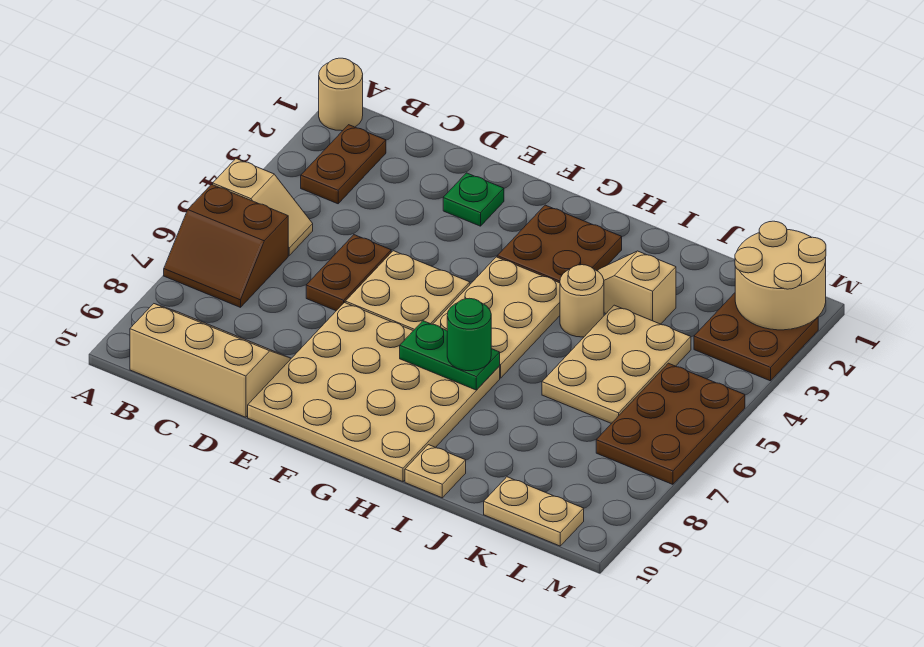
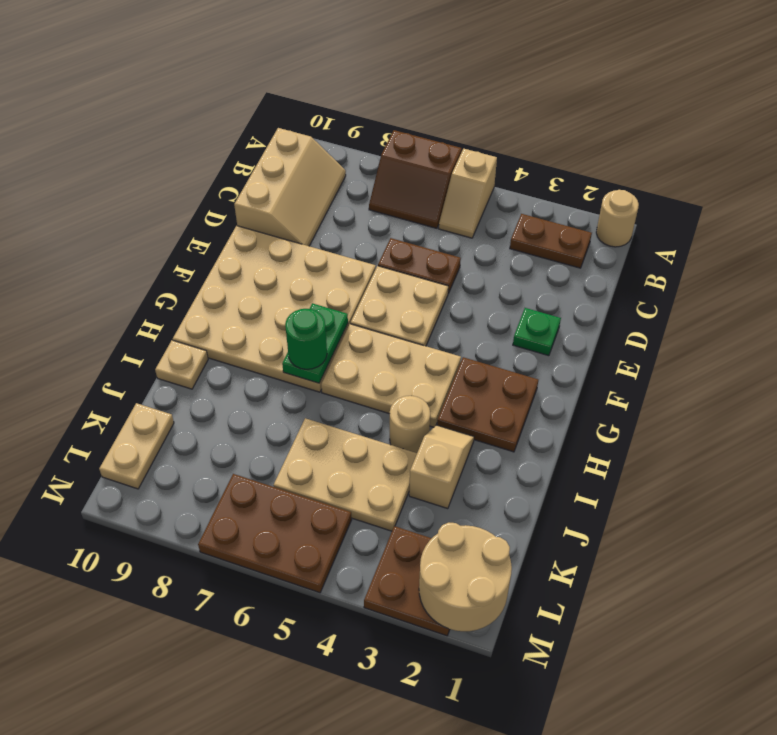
brown 2x2 slope [164,184,288,307] -> brown 2x2 slope turned to [369,130,462,228]

